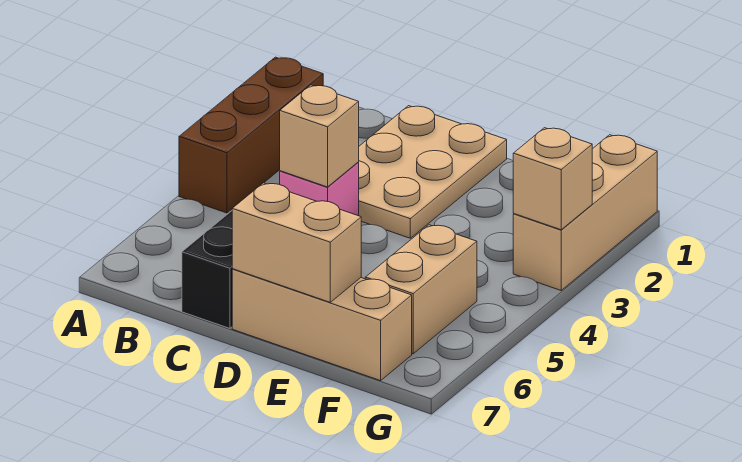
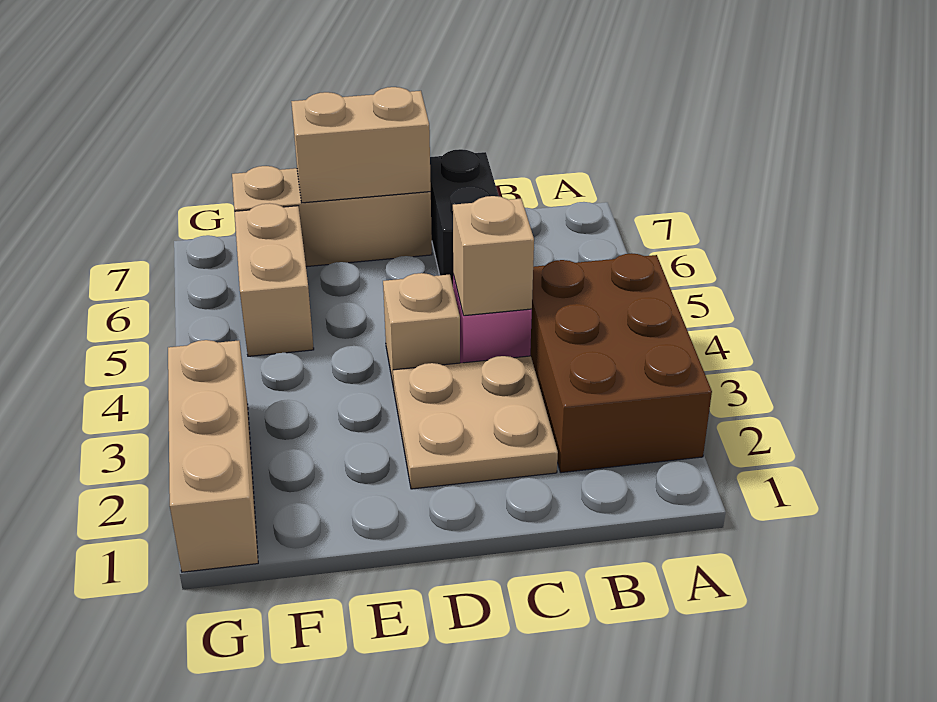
brown 1x3 brick [179,57,323,213] -> brown 2x3 brick [530,253,712,473]
tan 2x3 plate [359,106,507,238] -> tan 2x2 plate [393,356,558,489]
tan 1x1 brick [513,128,592,230] -> tan 1x1 brick moved to [383,273,460,388]

